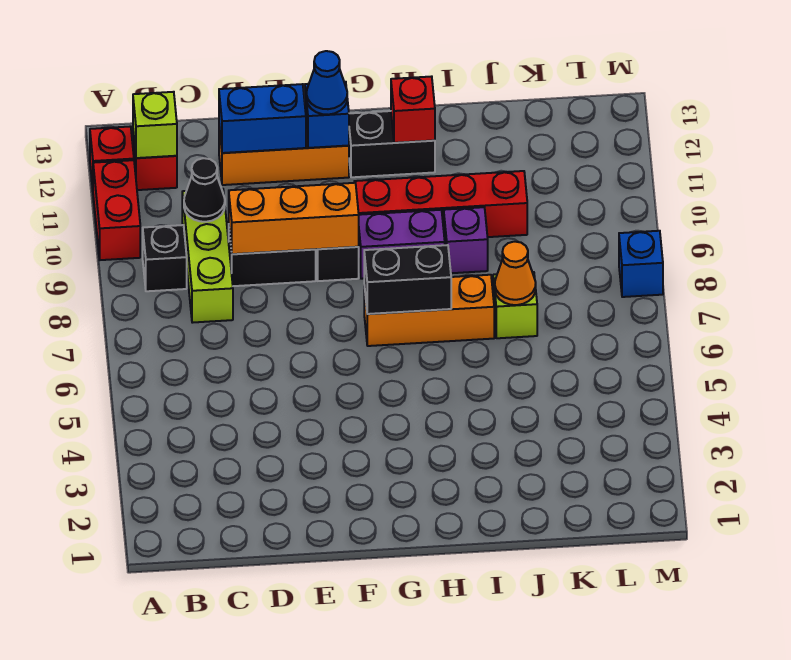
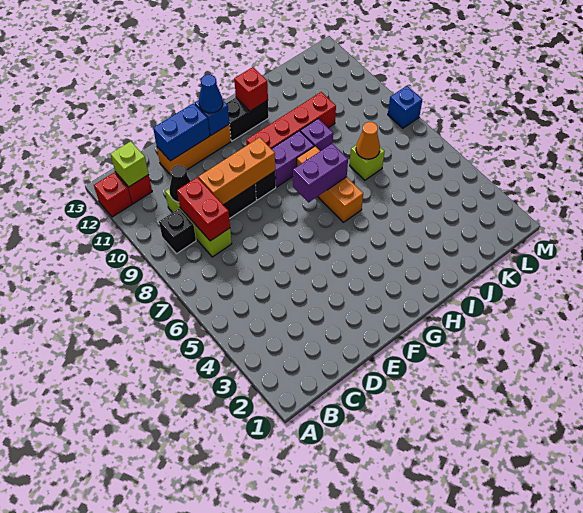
red 1x2 brick [93,160,140,260] -> red 1x2 brick moved to [177,177,230,241]
orange 1x3 brick [364,275,494,346] -> orange 1x3 brick turned to [297,146,363,222]
black 1x2 brick [364,245,451,314] -> purple 1x2 brick [293,144,348,203]

